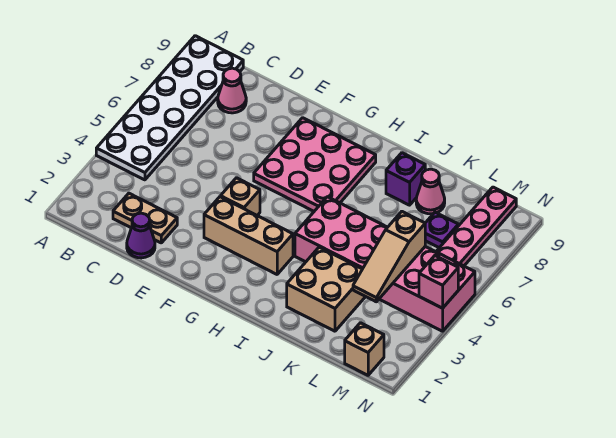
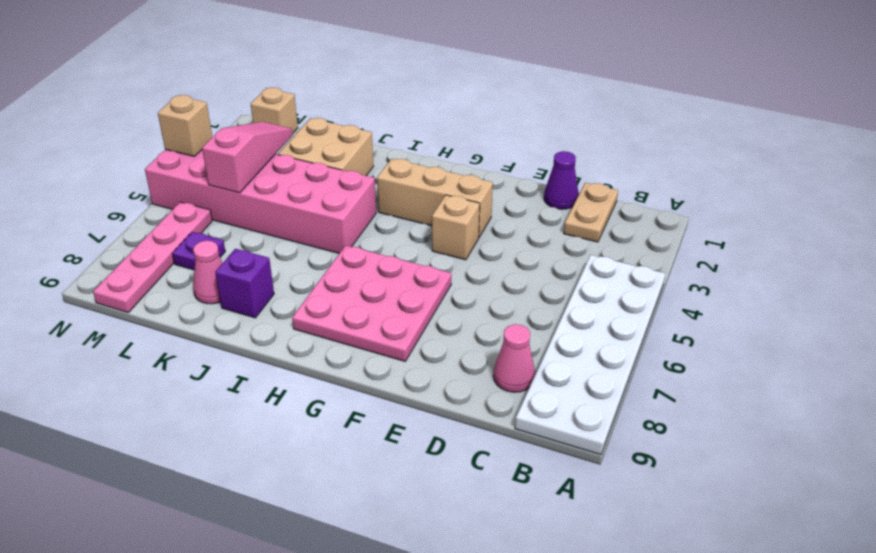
tan 1x2 plate [113,193,177,243] -> tan 1x2 plate turned to [564,183,618,242]
tan 1x3 slope [353,212,425,302] -> pink 1x3 slope [202,122,293,193]
pink 1x1 brick [419,256,458,308] -> tan 1x1 brick [158,95,212,157]

